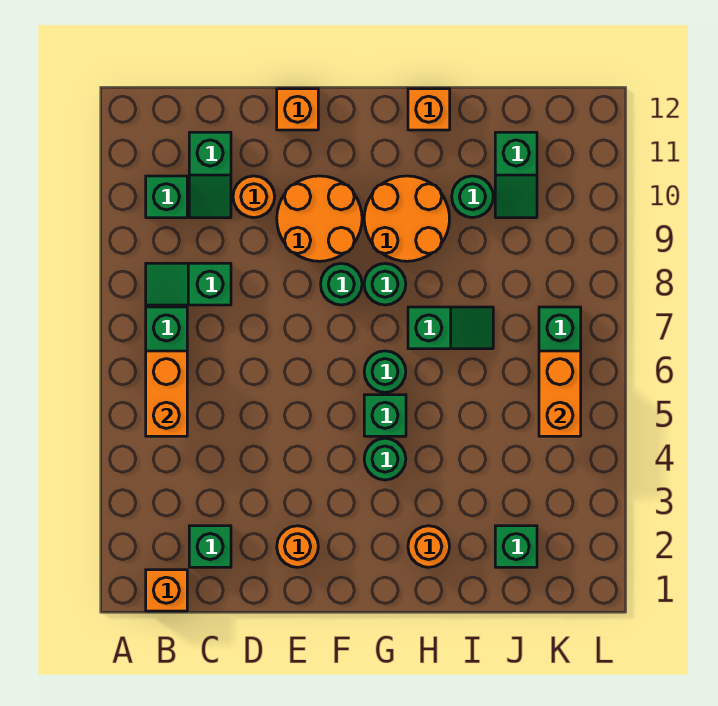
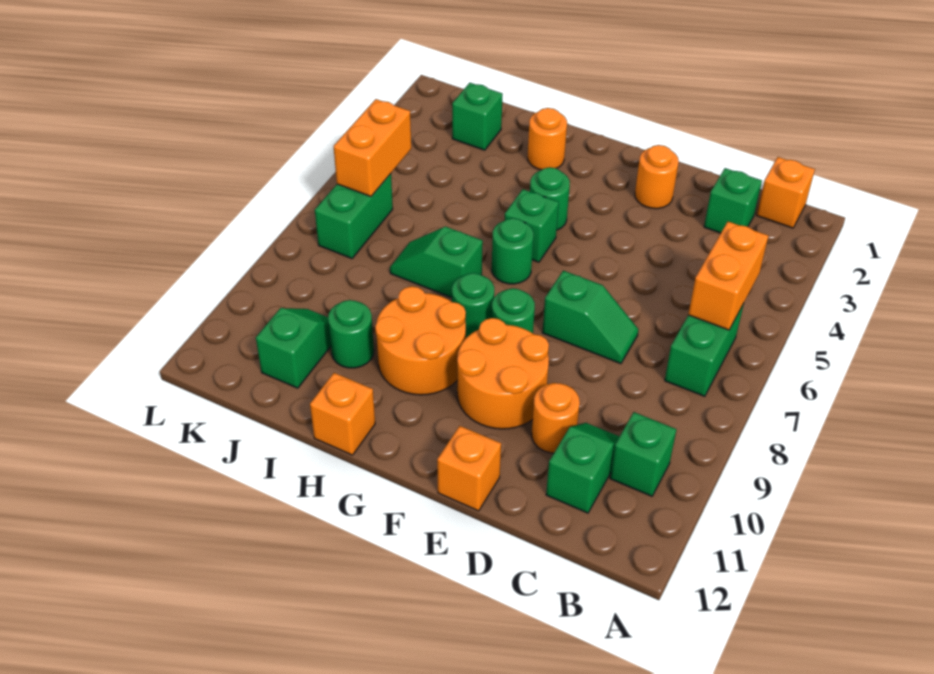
green 1x2 slope [146,263,231,305] -> green 1x2 slope moved to [542,271,639,364]

